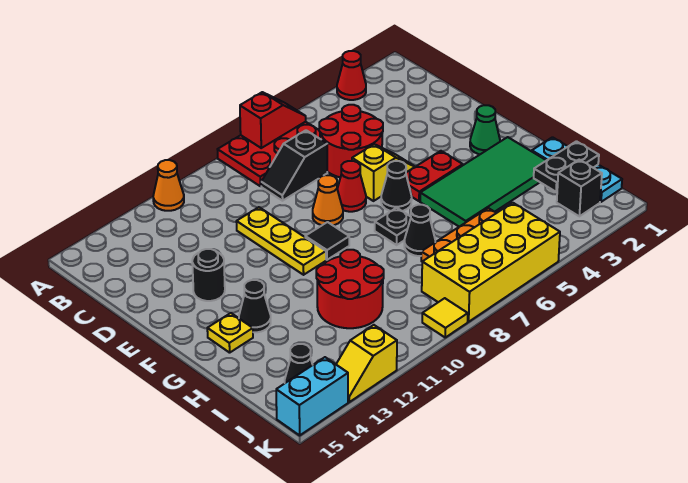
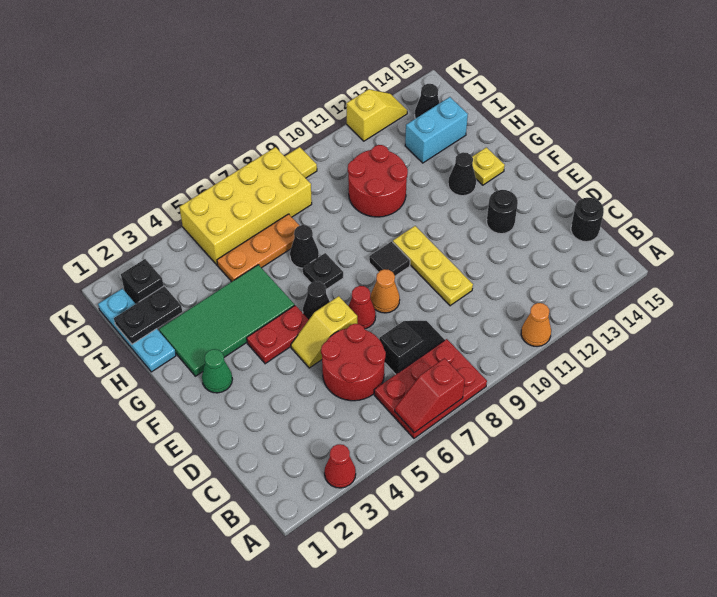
none -> black 1x1 round brick [571,198,604,242]
cyan 1x2 brick [276,357,348,435] -> cyan 1x2 brick moved to [405,97,468,163]

